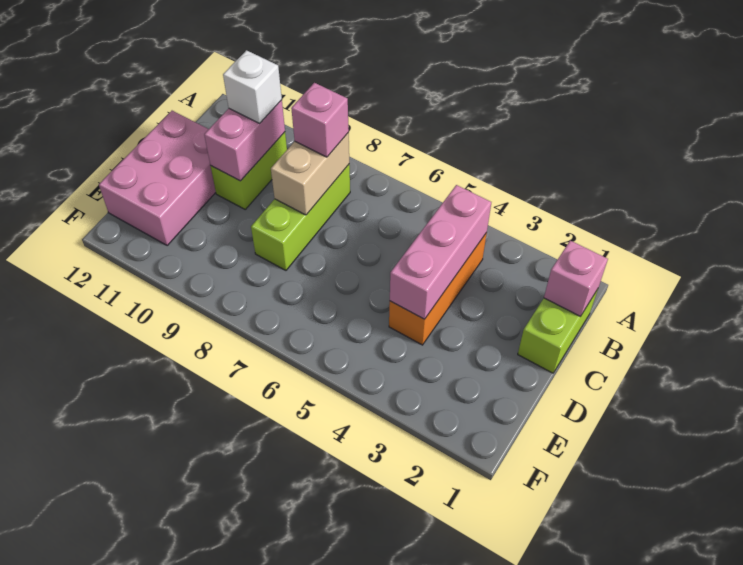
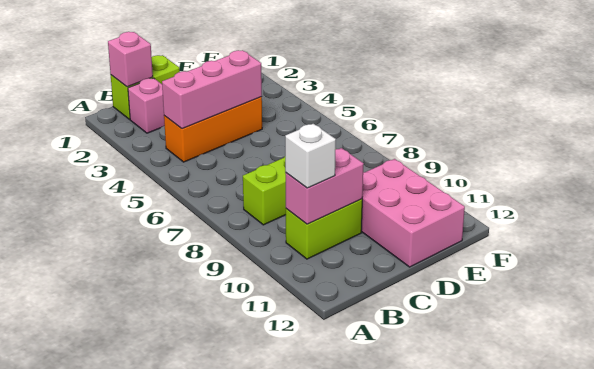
tan 1x2 brick [271,133,349,215] -> none
pink 1x1 brick [291,83,349,157] -> pink 1x1 brick moved to [128,78,165,133]
pink 2x3 brick [99,111,216,245] -> pink 2x3 brick turned to [361,159,465,267]

